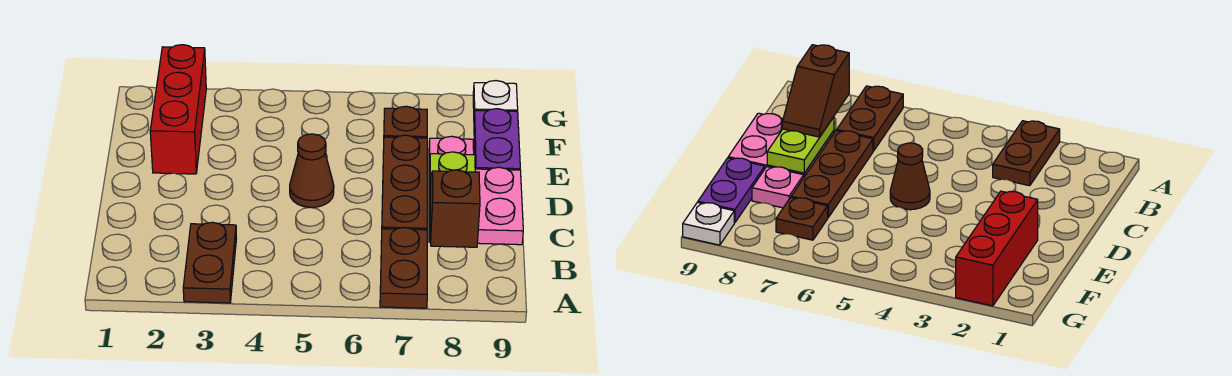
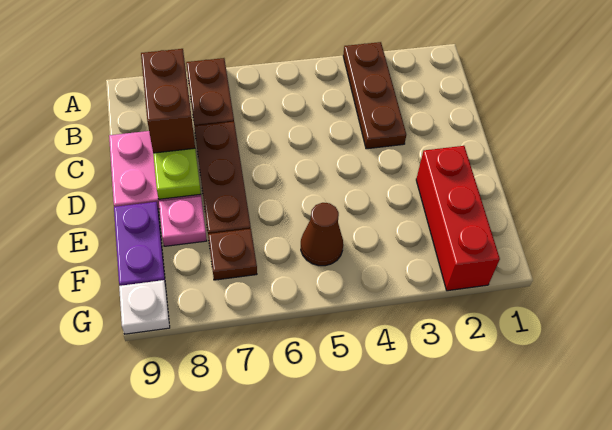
brown 1x2 plate [183,222,236,303] -> brown 1x3 plate [343,42,406,149]
brown 1x2 slope [430,170,480,247] -> brown 1x2 brick [141,49,195,153]
brown 1x1 cone [290,134,334,208] -> brown 1x1 cone moved to [301,203,343,266]

